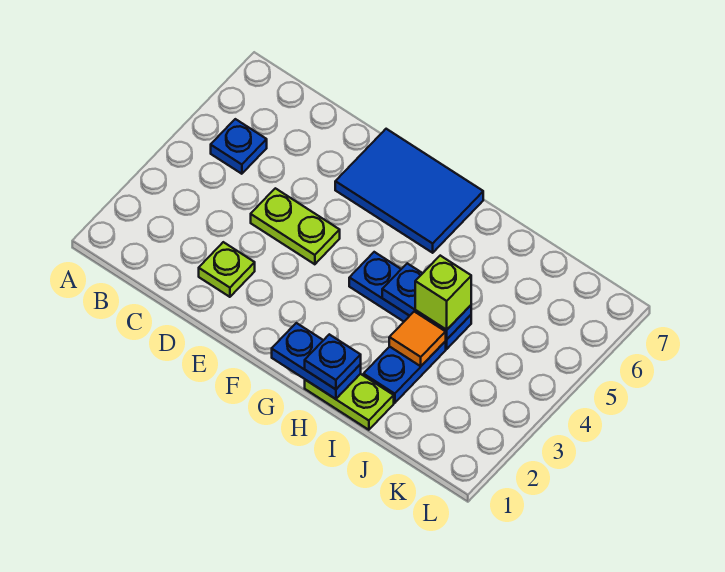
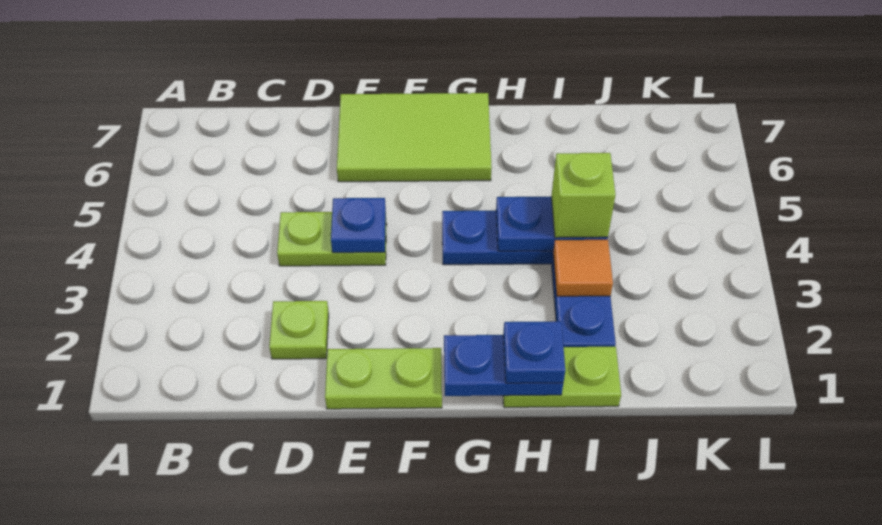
blue 1x1 plate [211,119,267,174] -> blue 1x1 plate moved to [331,198,386,253]
none -> lime 1x2 plate [325,348,442,409]
blue 2x3 tile [335,129,483,253] -> lime 2x3 tile [337,93,492,182]

